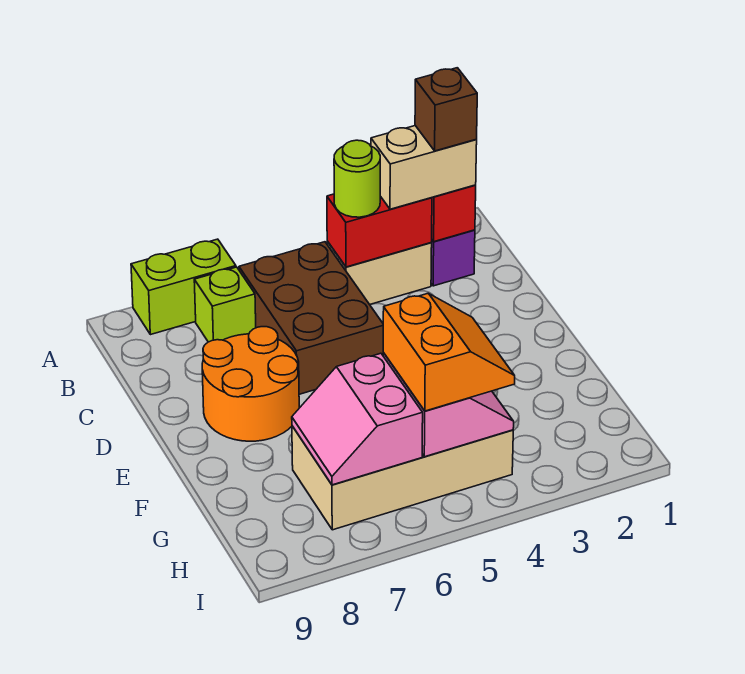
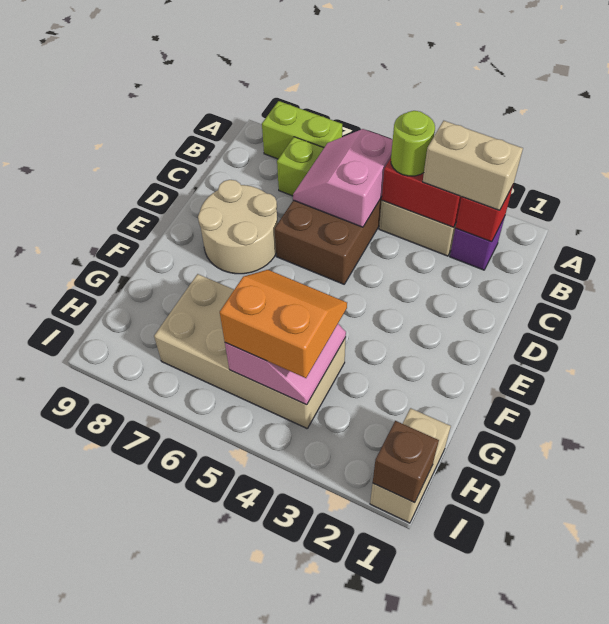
brown 1x1 brick [415,68,477,151] -> brown 1x1 brick moved to [373,421,439,503]
orange 2x2 round brick [202,327,299,441] -> tan 2x2 round brick [198,180,278,274]
orange 2x2 slope [383,293,515,411] -> orange 2x2 slope turned to [220,270,347,378]
pink 2x2 slope [292,353,423,485] -> pink 2x2 slope moved to [293,129,393,227]
none -> tan 1x2 brick [370,408,451,523]

